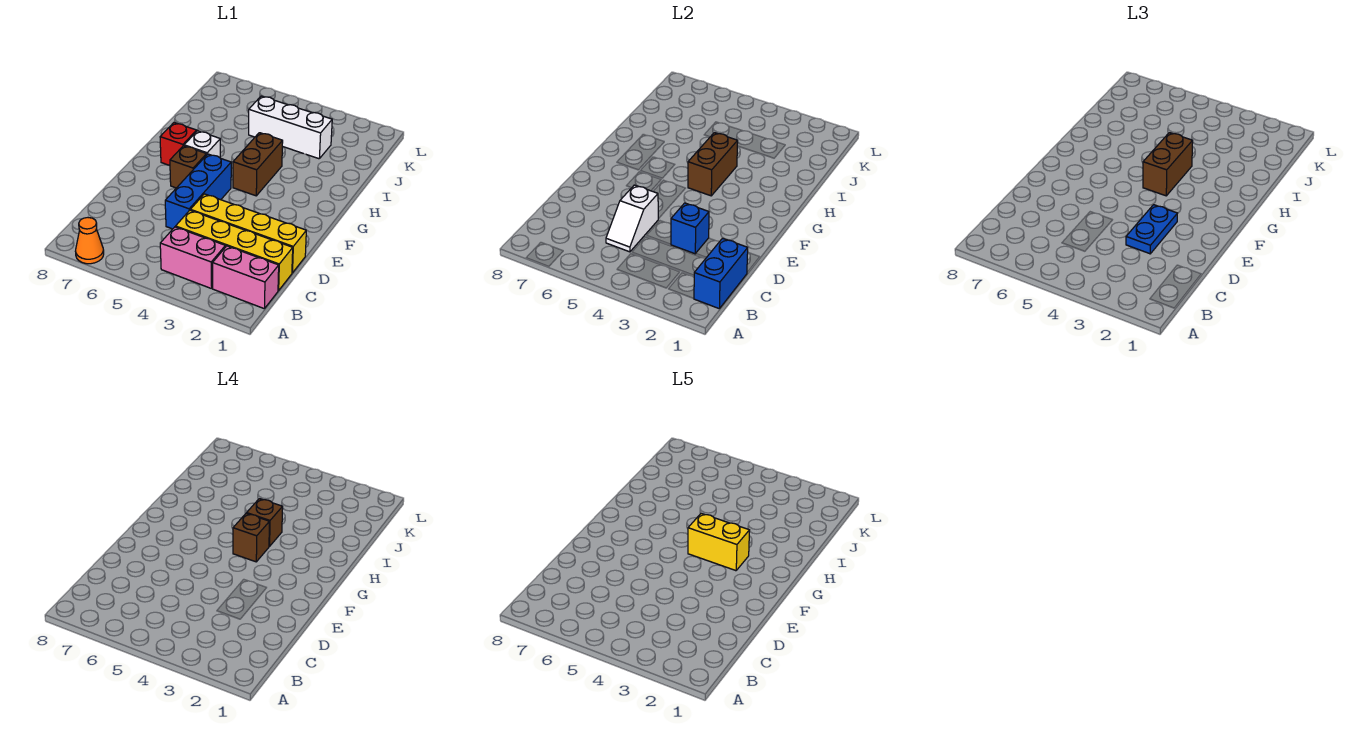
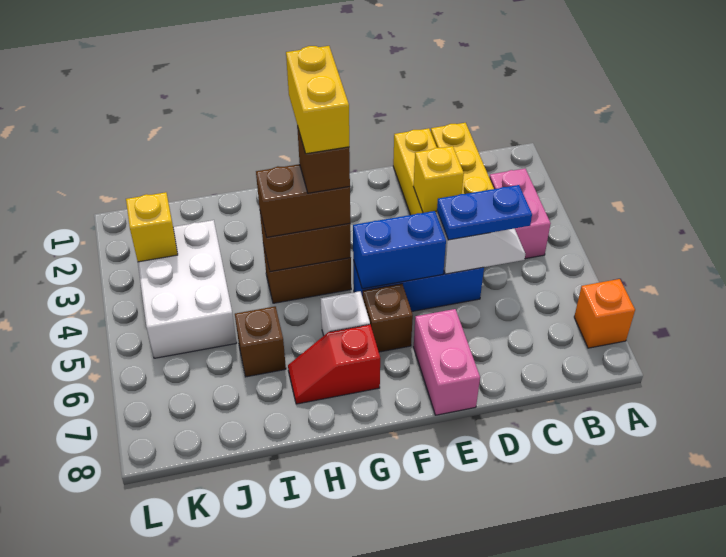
orange 1x1 cone [75,218,104,264] -> orange 1x1 brick [574,279,635,348]
pink 1x2 brick [213,246,279,308] -> pink 1x2 brick moved to [414,309,480,415]
blue 1x2 brick [694,238,748,308] -> blue 1x2 brick moved to [353,211,446,289]
blue 1x1 brick [671,203,709,254] -> yellow 1x1 brick [413,146,464,213]
blue 1x2 plate [1126,205,1178,254] -> blue 1x2 plate moved to [437,185,532,240]
brown 1x1 brick [247,499,283,546] -> brown 1x1 brick moved to [235,306,286,377]
white 1x3 brick [249,96,332,159] -> white 2x3 brick [138,220,237,358]
none -> yellow 1x1 brick [126,192,178,262]

